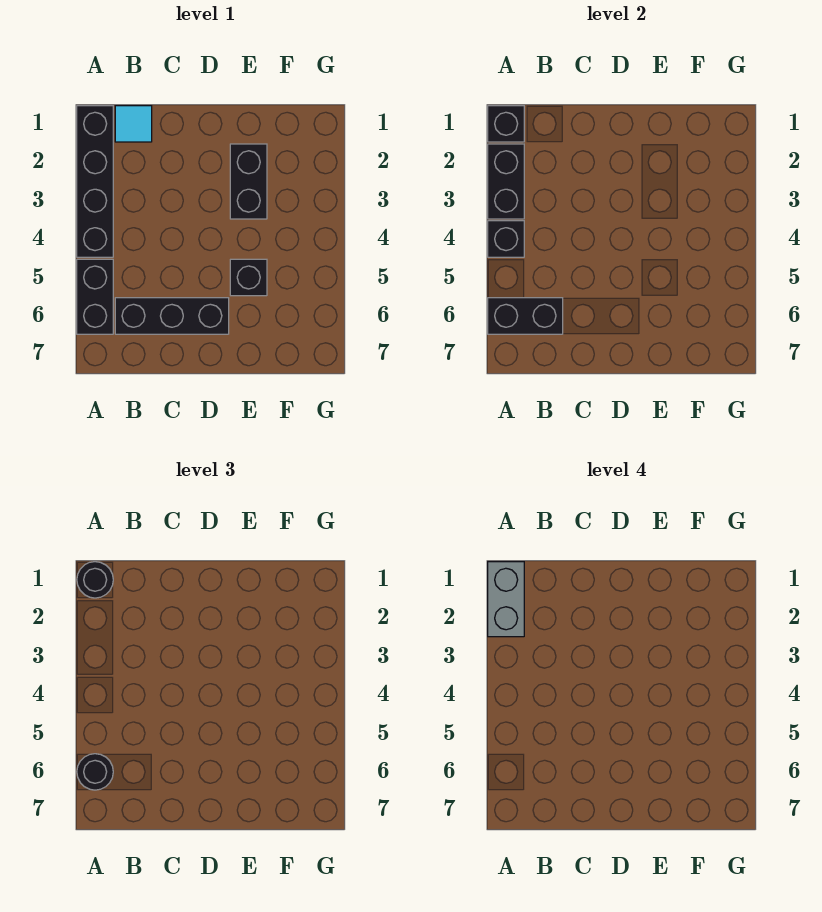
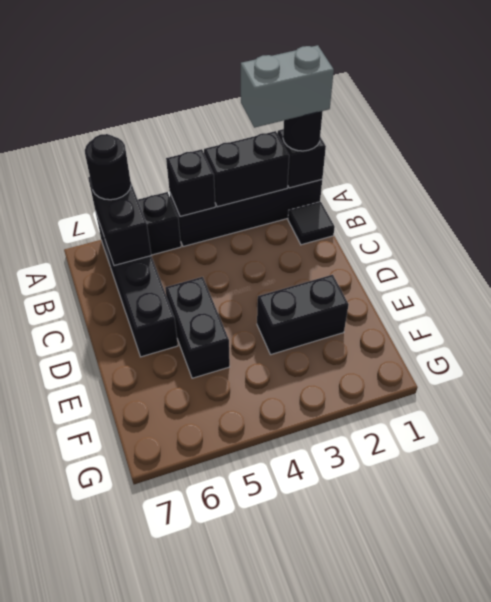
cyan 1x1 tile [115,106,152,142] -> black 1x1 tile [288,202,335,245]
black 1x1 brick [230,259,267,296] -> black 1x2 brick [165,277,230,378]

